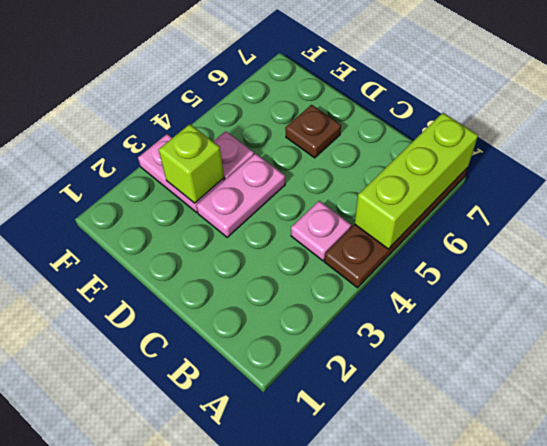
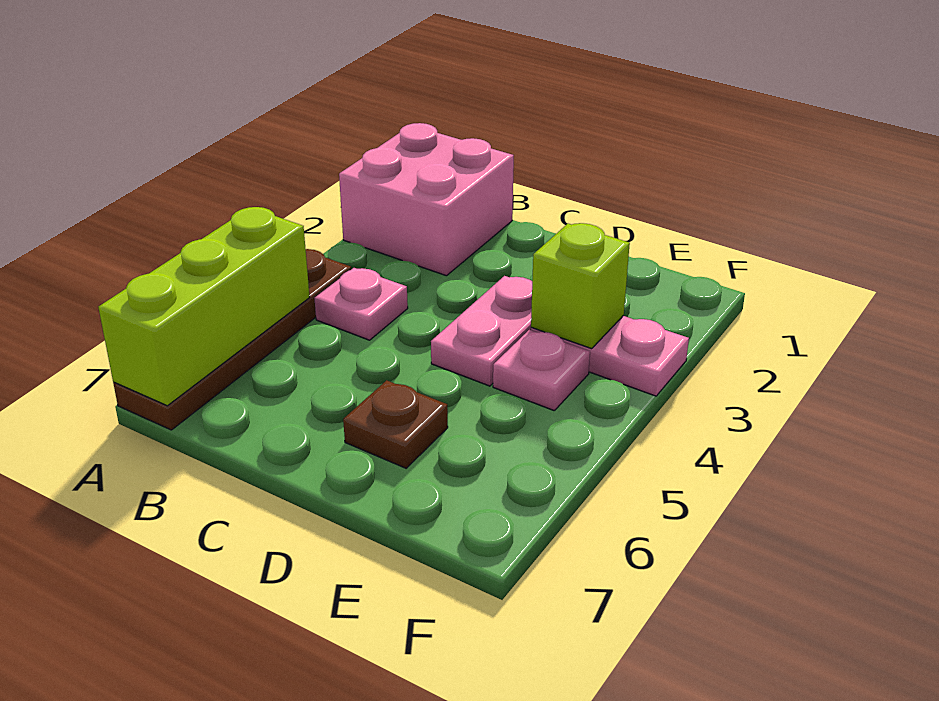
none -> pink 2x2 brick [339,123,514,276]

